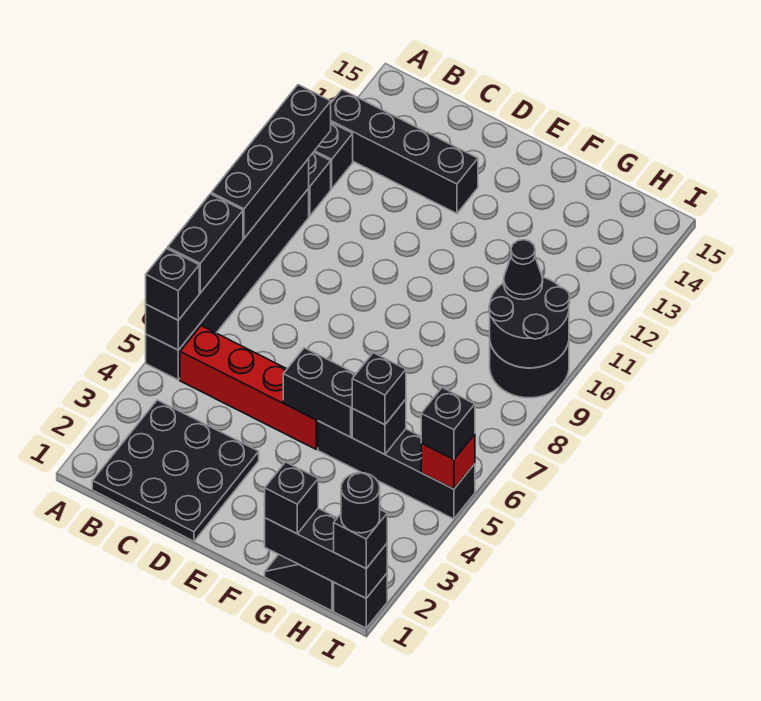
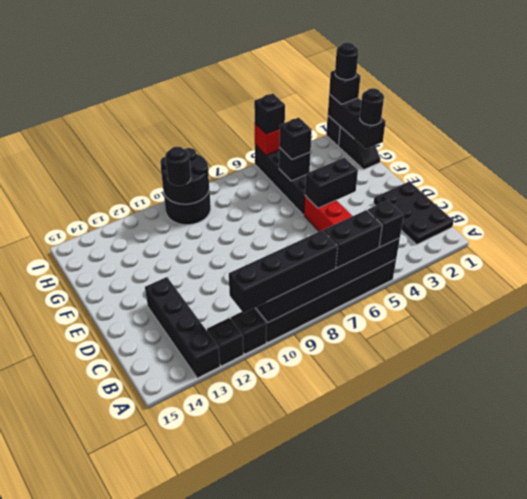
black 3x3 plate [92,400,259,541] -> black 2x3 plate [374,181,454,244]
black 1x2 brick [283,348,356,437] -> black 1x2 brick turned to [305,158,358,208]
black 1x1 brick [265,462,318,534] -> black 1x1 round brick [360,88,384,125]
black 1x1 cone [504,240,543,300] -> black 1x1 round brick [165,147,191,186]

